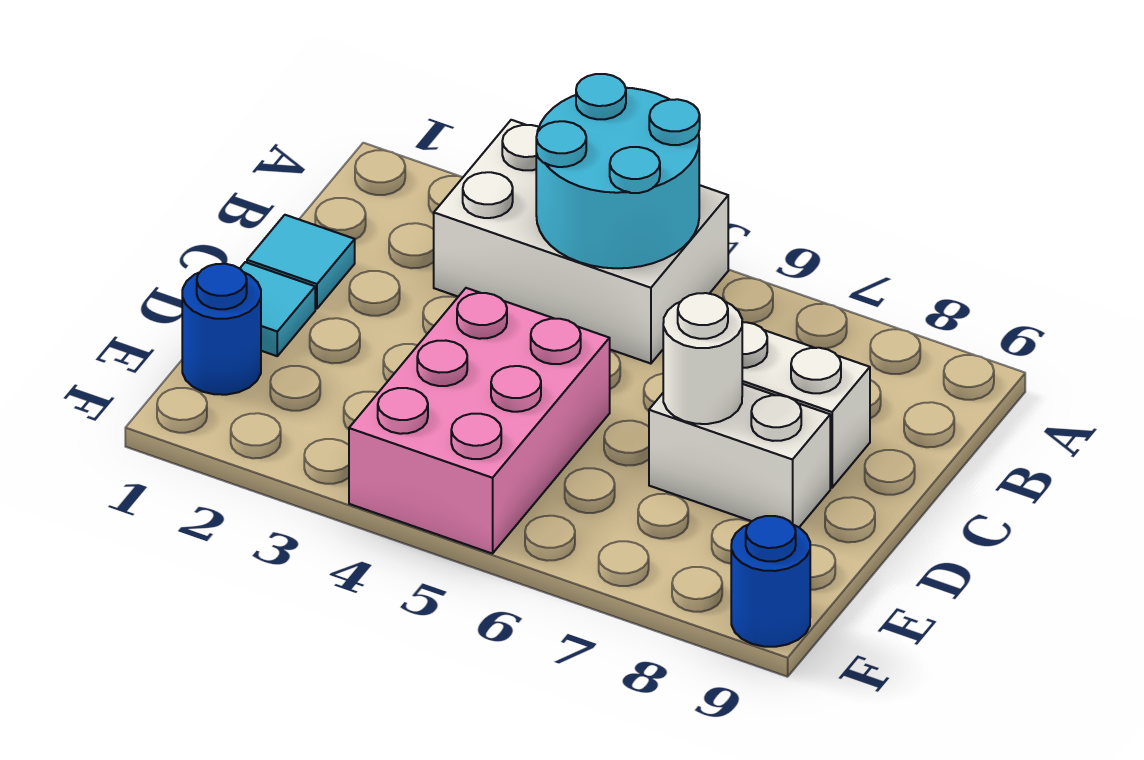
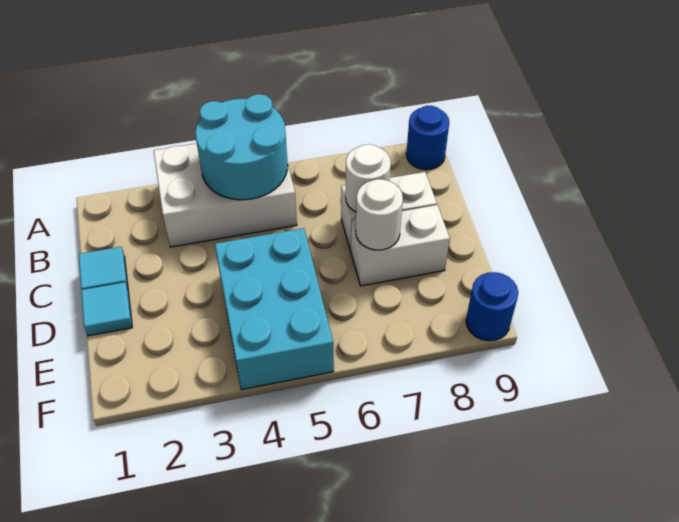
none -> white 1x1 round brick [346,144,391,212]
pink 2x3 brick [349,288,610,554] -> cyan 2x3 brick [215,228,334,390]
blue 1x1 round brick [182,264,261,395] -> blue 1x1 round brick moved to [406,106,449,170]

